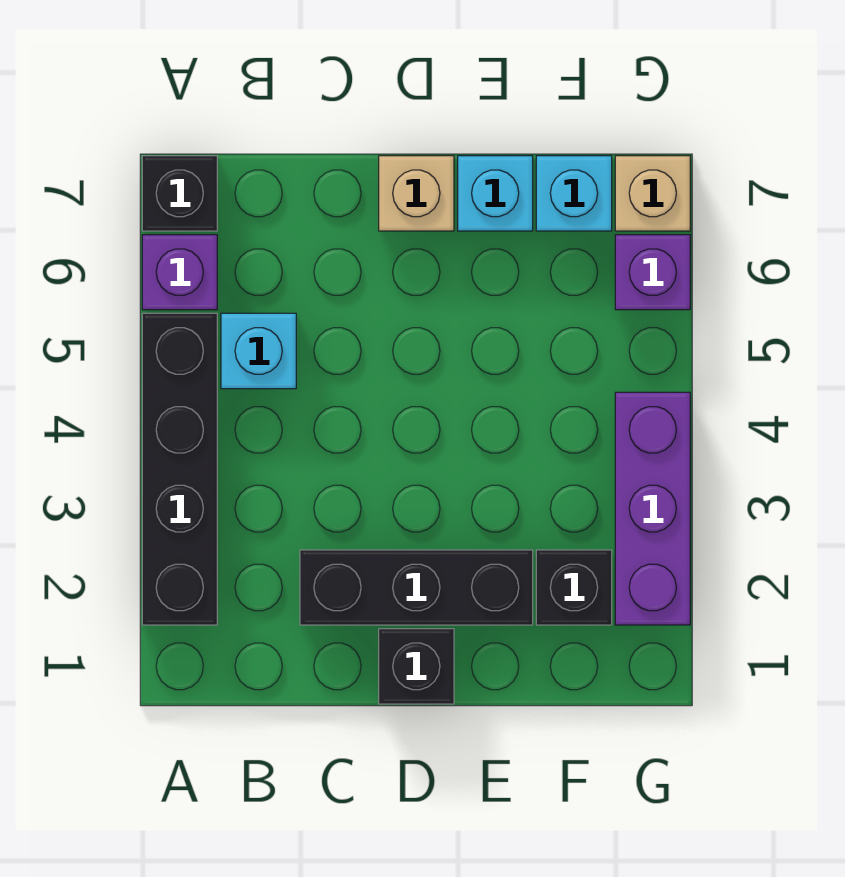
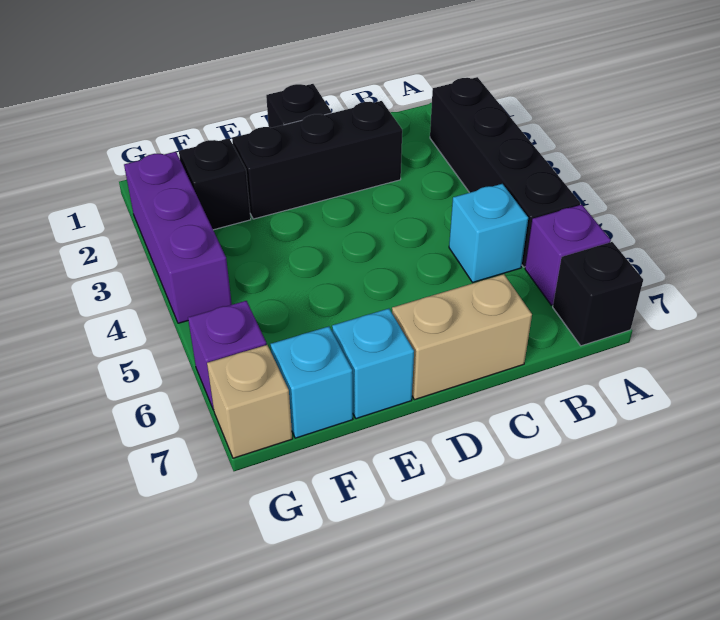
tan 1x1 brick [379,156,454,231] -> tan 1x2 brick [392,274,532,400]

